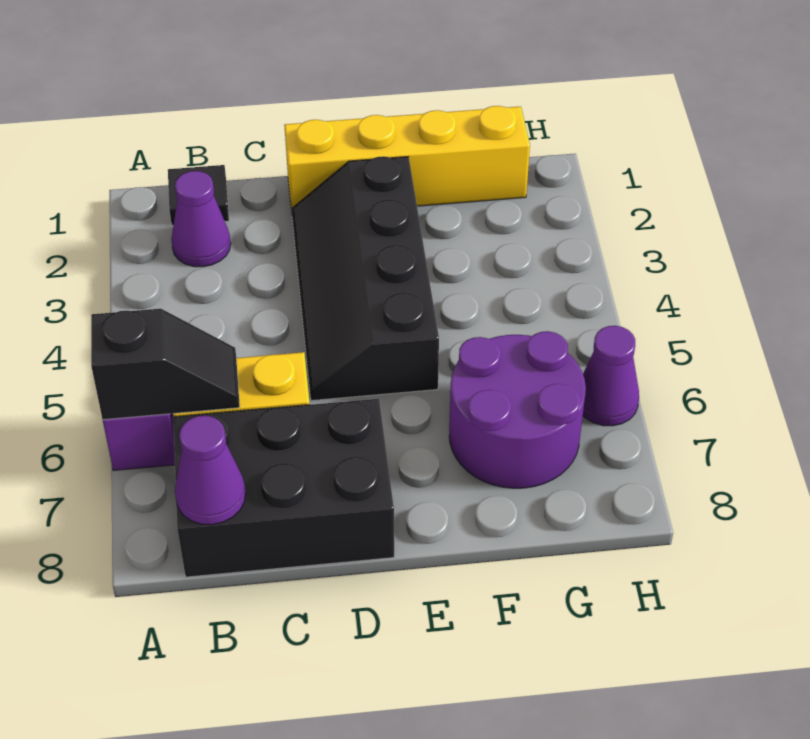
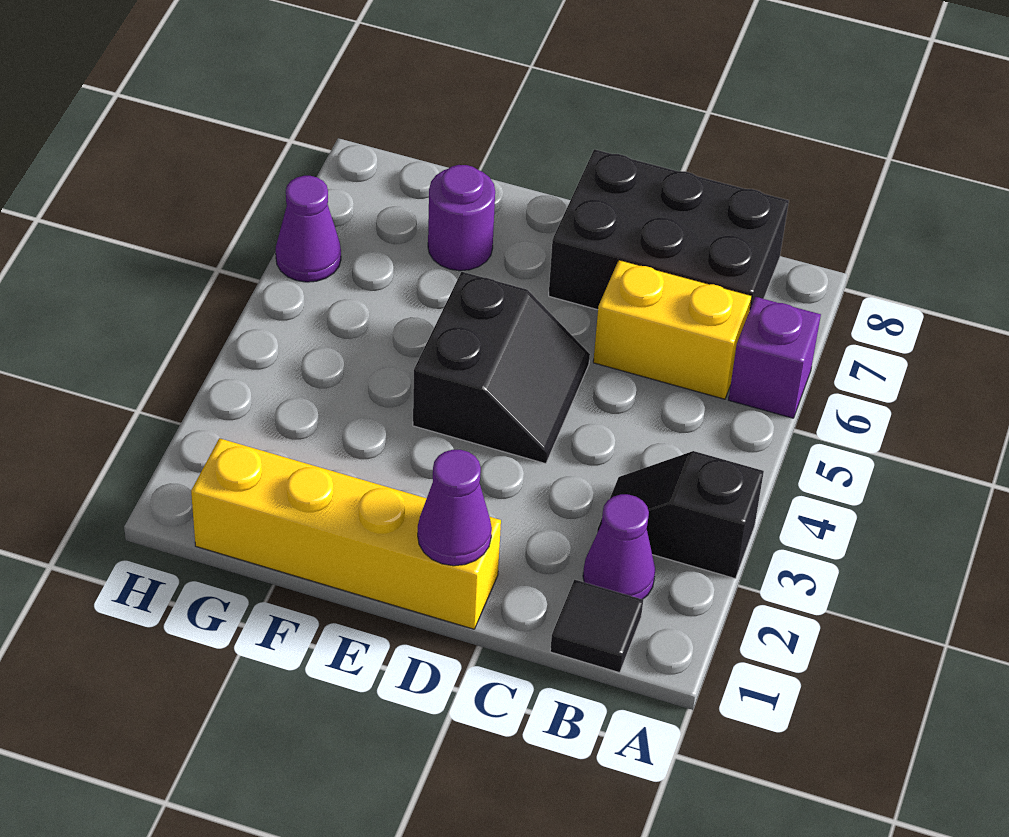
black 1x2 slope [91,309,240,420] -> black 1x2 slope moved to [597,451,764,579]
purple 1x1 cone [175,416,246,525] -> purple 1x1 cone moved to [418,450,492,566]
black 2x4 slope [292,156,439,401] -> black 2x2 slope [413,272,590,464]
purple 2x2 round brick [449,331,586,488] -> purple 1x1 round brick [428,165,495,271]

